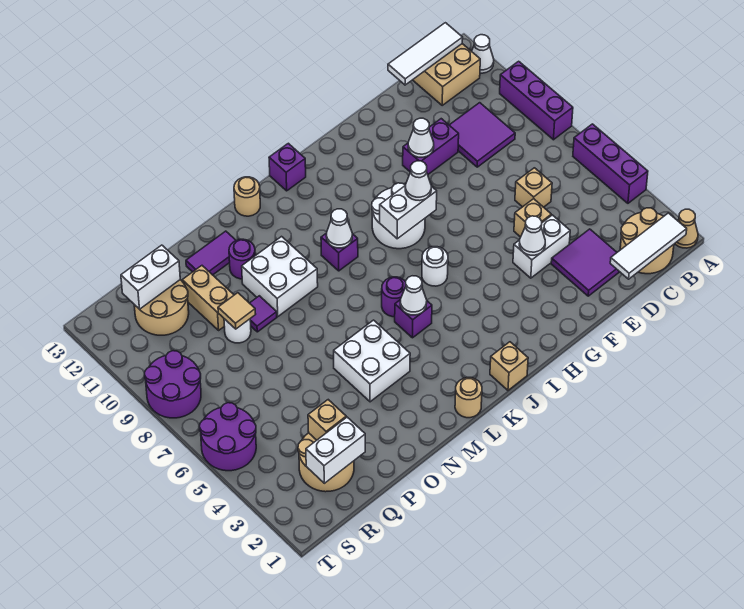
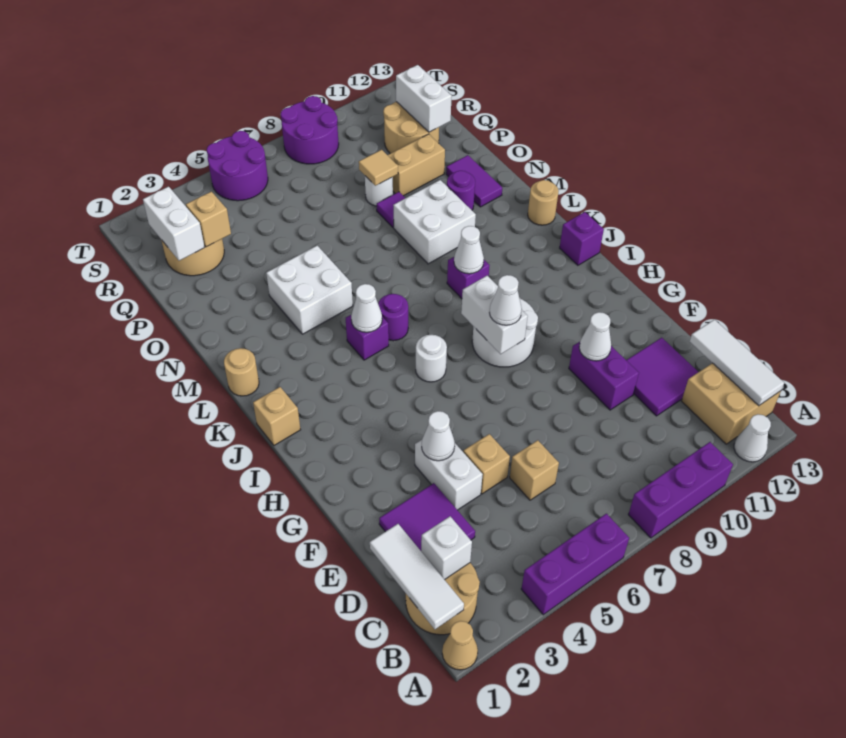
none -> white 1x1 brick [421,516,472,580]
purple 2x2 tile [450,103,515,167] -> purple 2x2 tile moved to [626,338,698,416]

